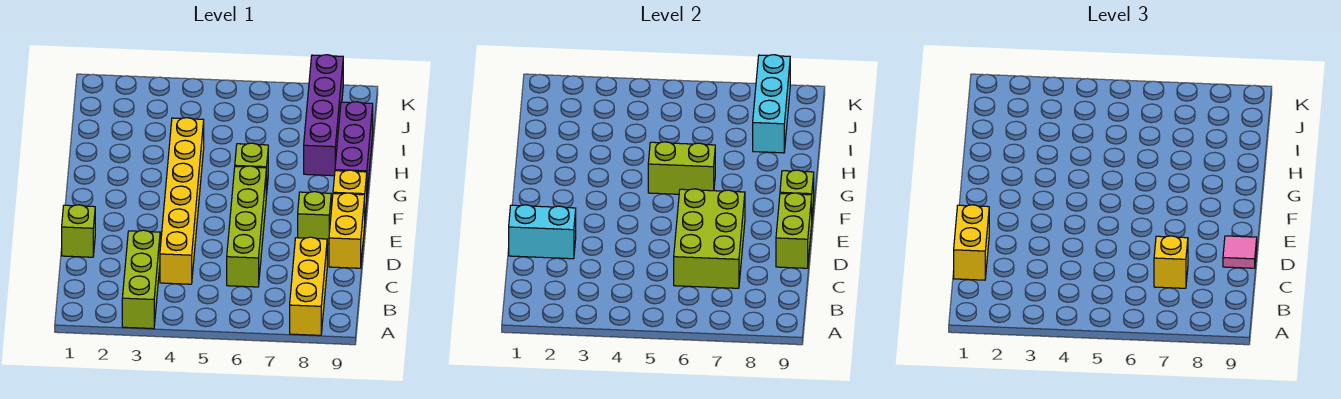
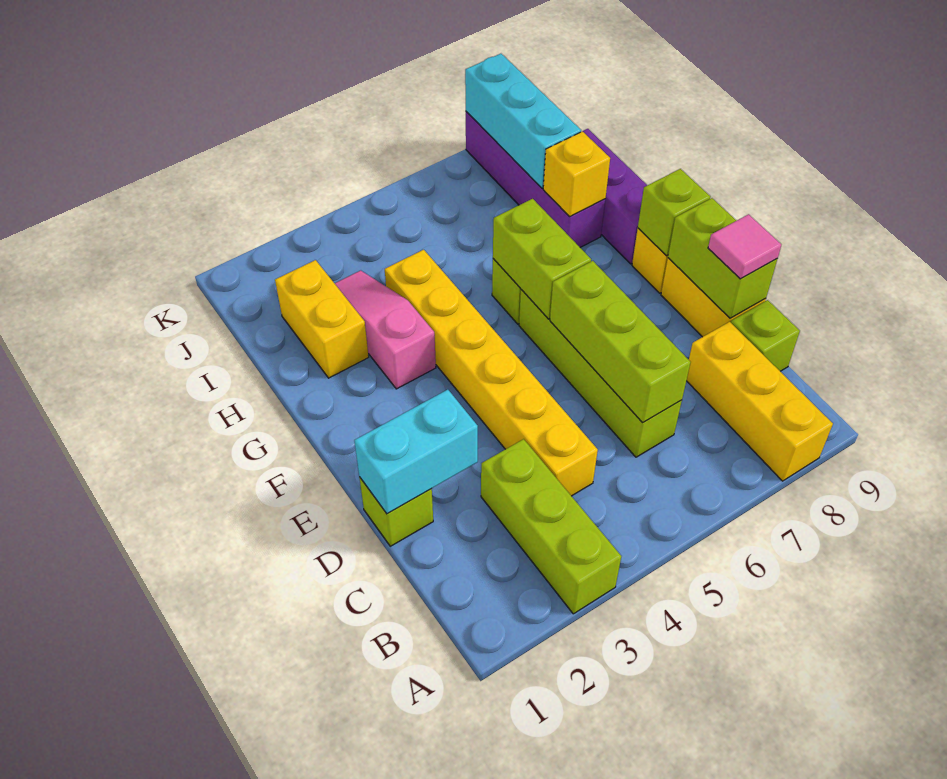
yellow 1x2 brick [954,205,989,280] -> yellow 1x2 brick moved to [275,260,369,378]
lime 2x3 brick [674,189,745,288] -> lime 1x3 brick [550,261,691,422]
yellow 1x1 brick [1154,236,1188,288] -> yellow 1x1 brick moved to [543,131,610,217]
lime 1x1 brick [298,192,331,244] -> lime 1x1 brick moved to [731,300,800,371]
none -> pink 1x3 slope [335,271,436,389]
lime 1x2 brick [648,142,715,194] -> lime 1x2 brick turned to [493,199,591,319]

